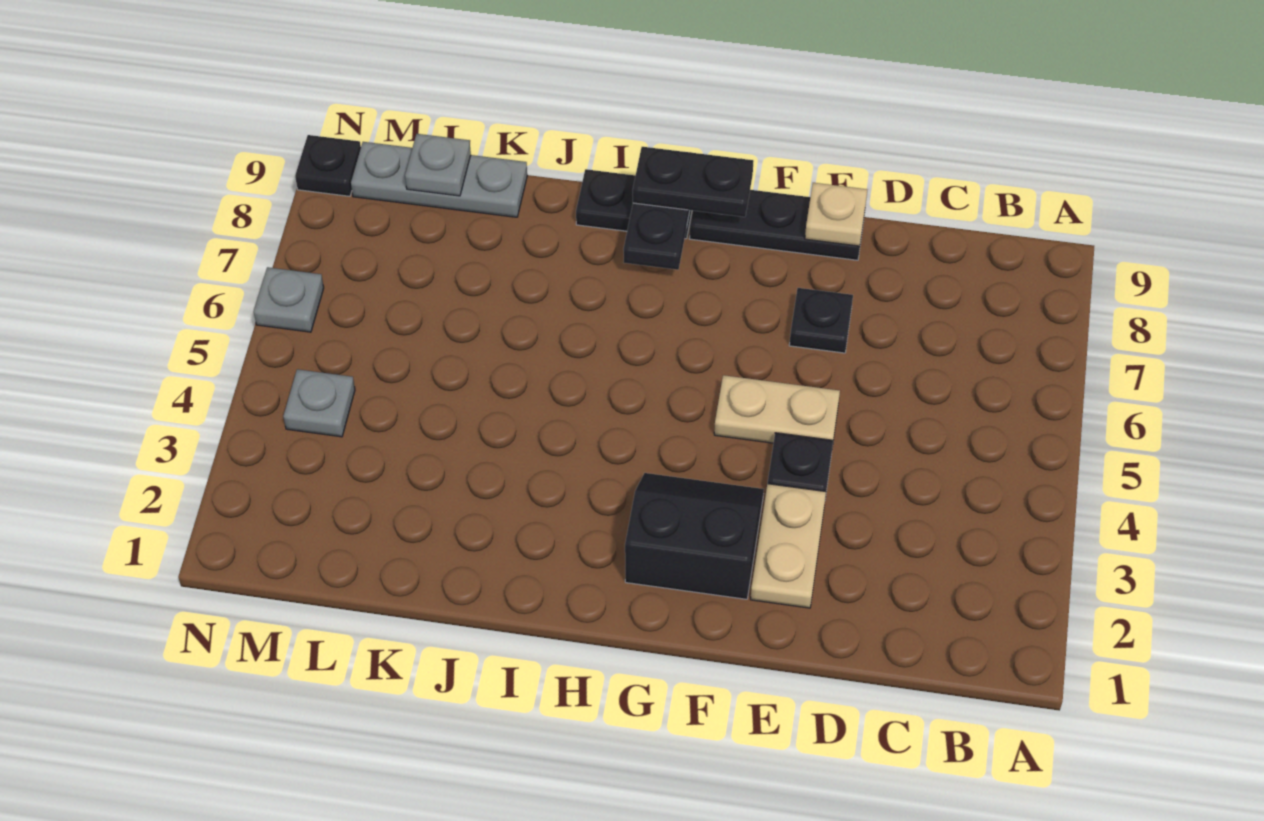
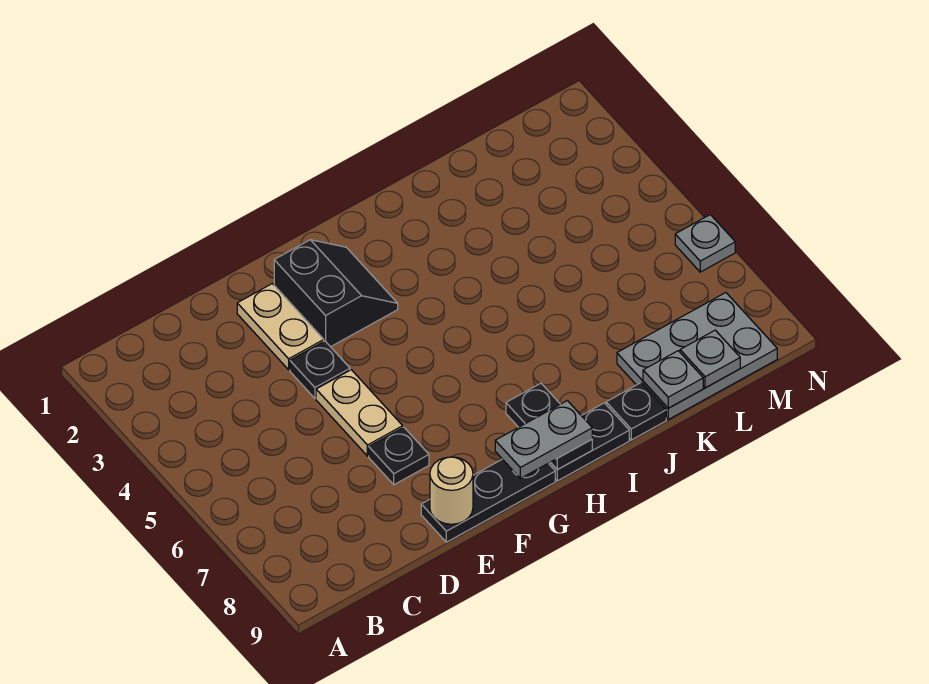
tan 1x2 plate [714,375,840,443] -> tan 1x2 plate turned to [316,370,403,456]
tan 1x1 plate [805,183,867,246] -> tan 1x1 round brick [430,457,473,524]
black 2x2 slope [625,473,764,599] -> black 2x2 slope turned to [274,240,398,347]
black 1x2 plate [633,147,753,217] -> grey 1x2 plate [495,401,592,478]
grey 1x3 plate [351,142,527,217] -> grey 2x3 plate [617,293,777,419]
grey 1x1 plate [283,369,355,437] -> grey 1x1 plate moved to [643,351,703,408]
black 1x1 plate [295,135,361,196] -> black 1x1 plate moved to [606,383,666,440]

